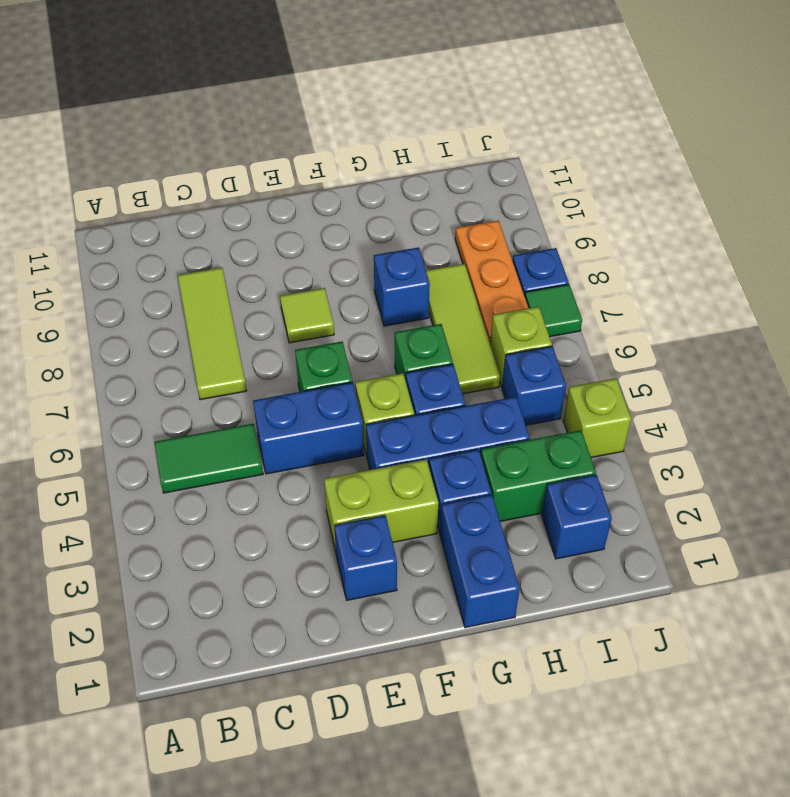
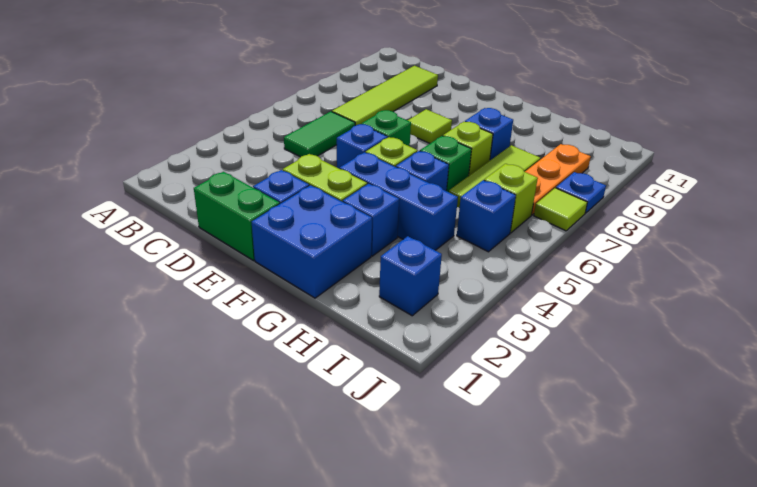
green 1x2 tile [155,424,263,493] -> green 1x2 tile turned to [284,112,355,157]
lime 1x3 tile [178,268,247,400] -> lime 1x4 tile [332,66,438,125]
blue 1x2 brick [253,382,364,474] -> blue 1x1 brick [337,124,388,169]
blue 1x2 brick [440,495,520,628] -> blue 2x2 brick [252,185,372,298]
green 1x2 brick [481,430,596,521] -> green 1x2 brick moved to [194,172,280,261]
lime 1x1 brick [563,378,631,458] -> lime 1x1 brick moved to [443,122,493,176]
green 1x1 tile [525,284,582,337] -> lime 1x1 tile [534,188,587,231]

